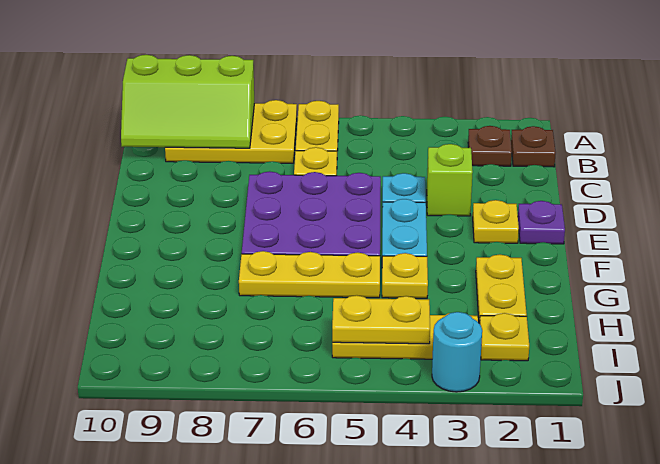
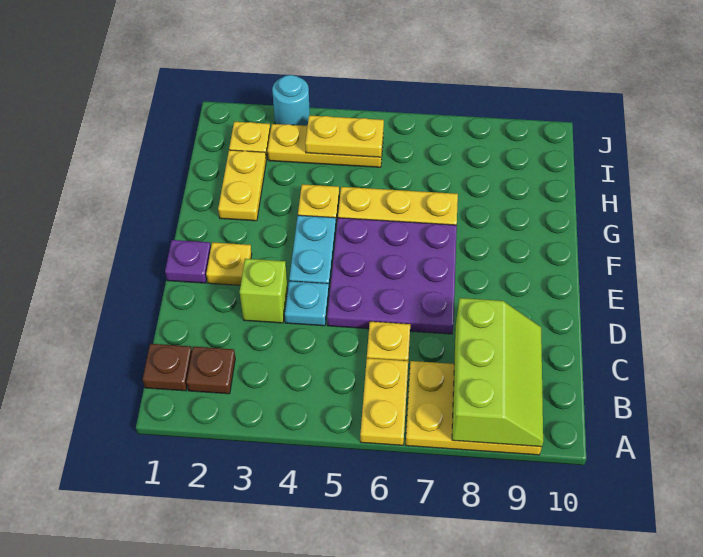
lime 2x3 slope [121,55,254,148] -> lime 2x3 slope turned to [452,298,543,447]

